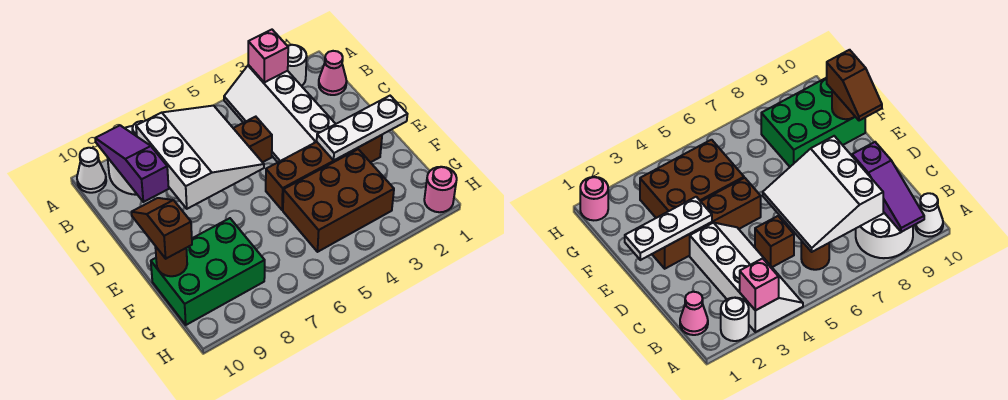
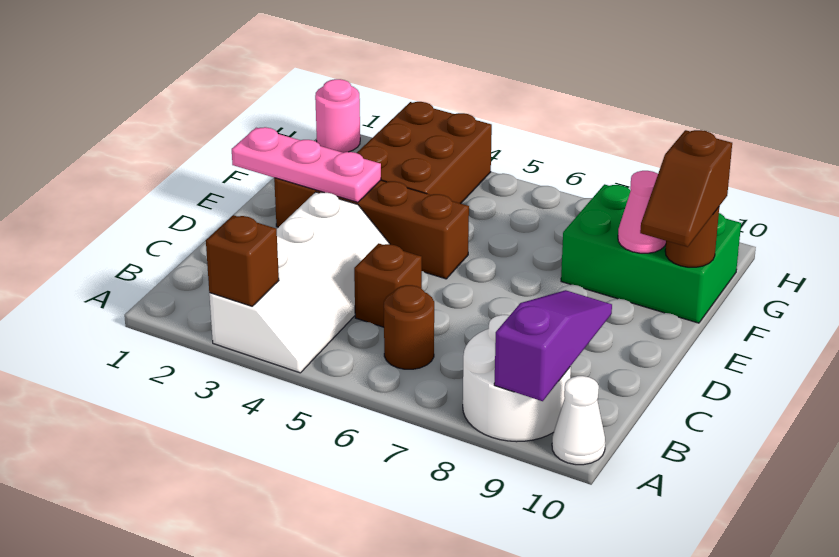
white 1x1 round brick [288,45,307,86] -> none
pink 1x1 brick [248,30,288,82] -> brown 1x1 brick [206,215,279,306]
purple 1x3 slope [95,125,169,202] -> purple 1x3 slope turned to [494,290,612,401]
pink 1x1 cone [319,51,347,95] -> pink 1x1 cone moved to [618,171,666,253]
white 3x3 slope [136,106,264,209] -> none
white 1x3 plate [317,96,407,161] -> pink 1x3 plate [232,127,381,202]
brown 2x3 brick [283,149,394,252] -> brown 2x3 brick turned to [357,102,492,204]

